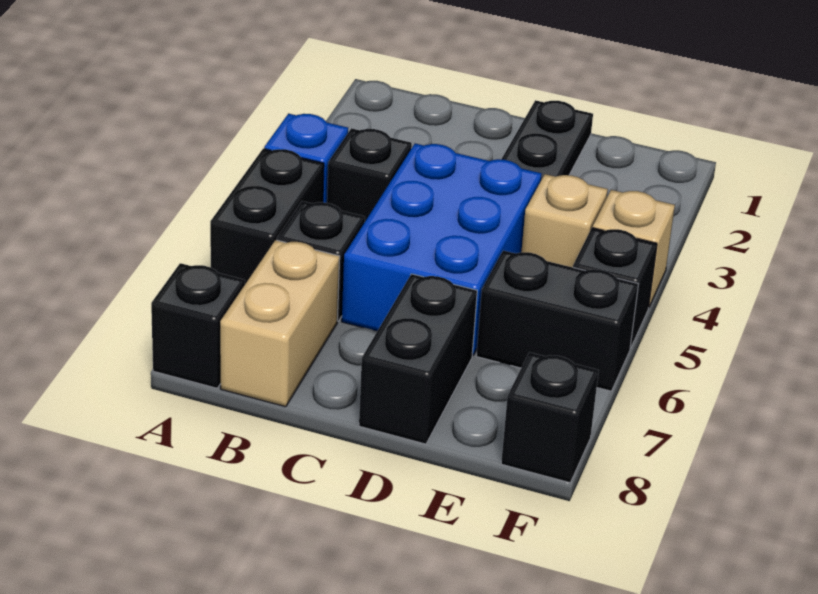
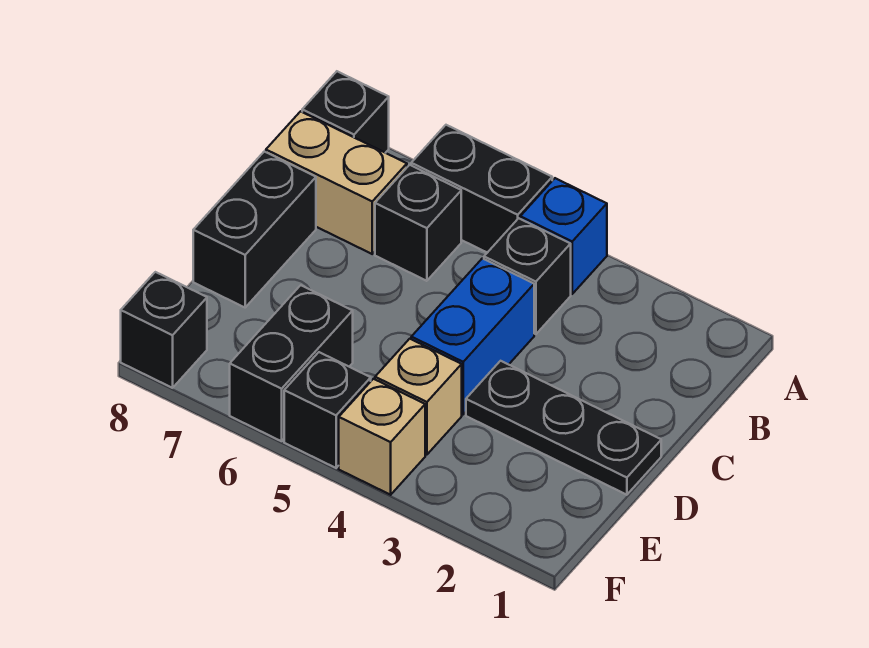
blue 2x3 brick [342,143,541,356] -> blue 1x2 brick [411,258,534,414]
black 1x2 brick [359,274,477,444] -> black 1x2 brick turned to [193,152,316,307]

